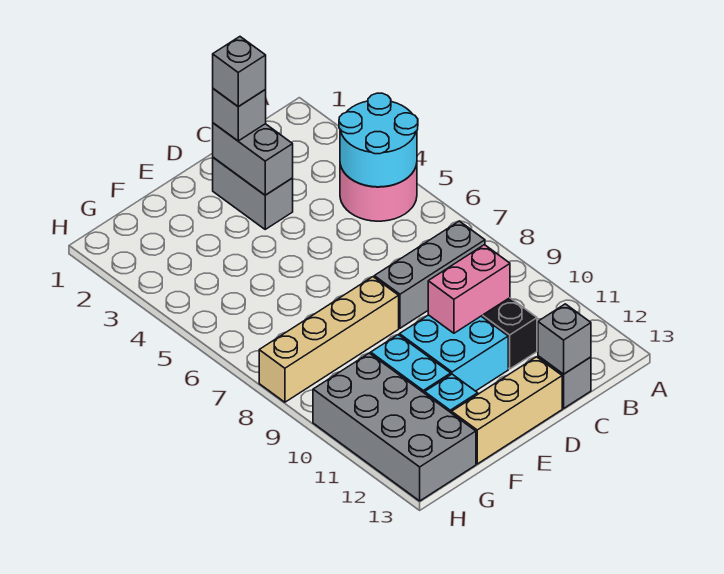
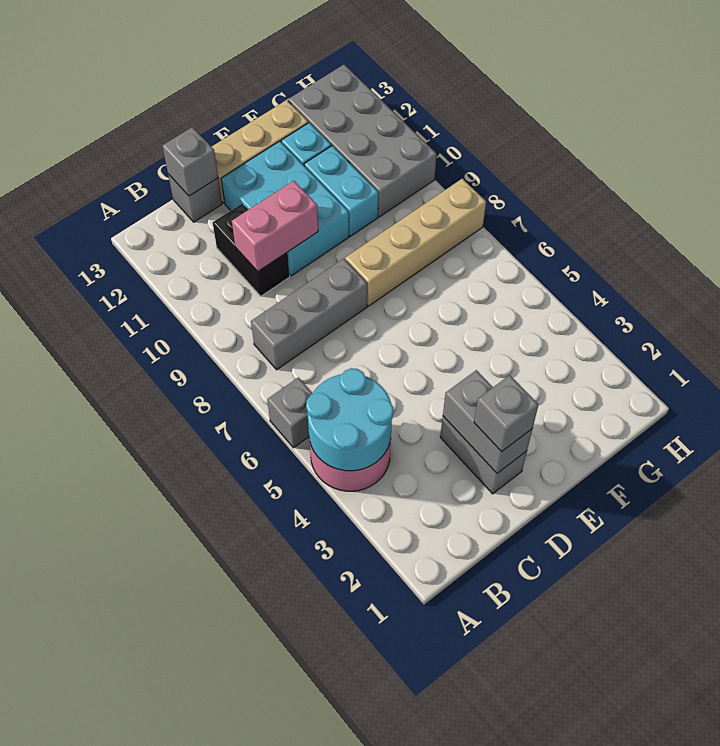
grey 1x1 brick [213,37,266,107] -> grey 1x1 brick moved to [267,377,313,448]
cyan 2x2 brick [399,315,508,391] -> cyan 2x3 brick [221,141,349,276]

